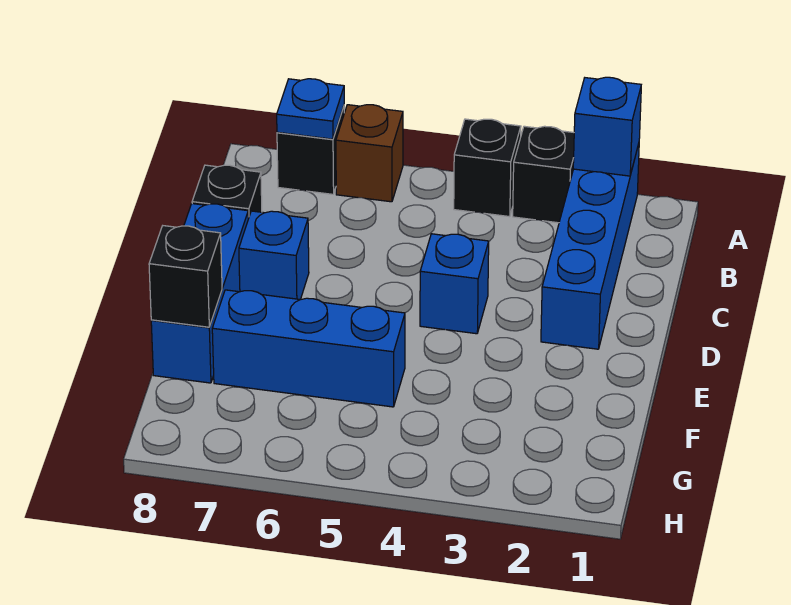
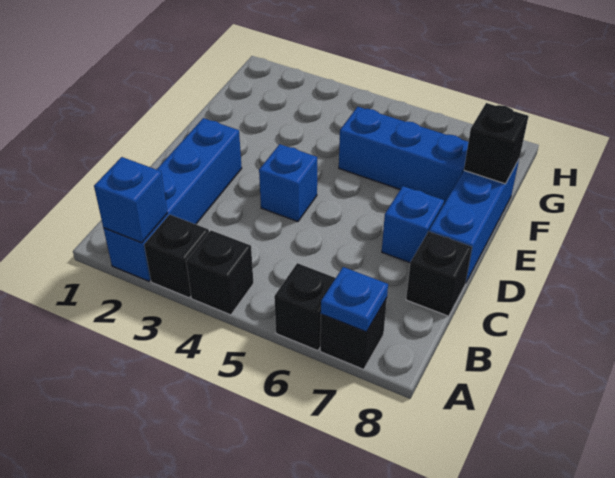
brown 1x1 brick [336,105,403,202] -> black 1x1 brick [274,263,335,351]

